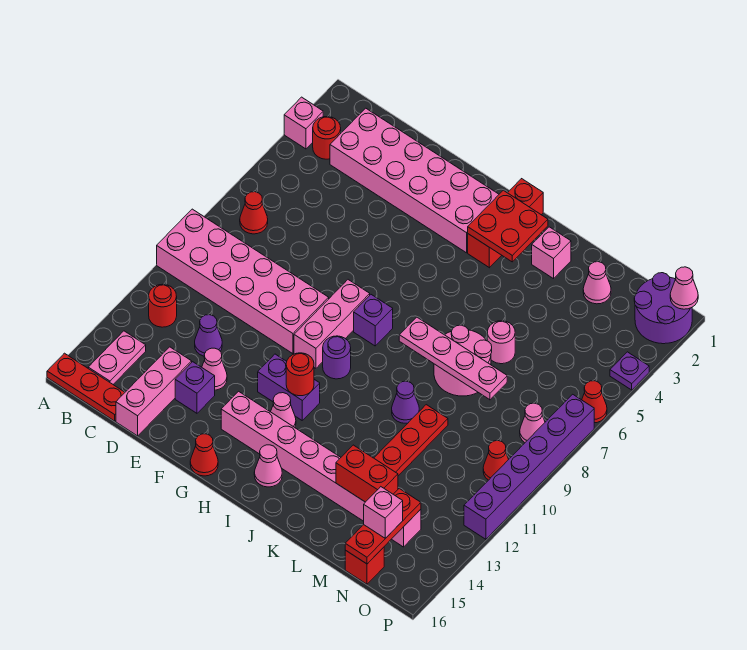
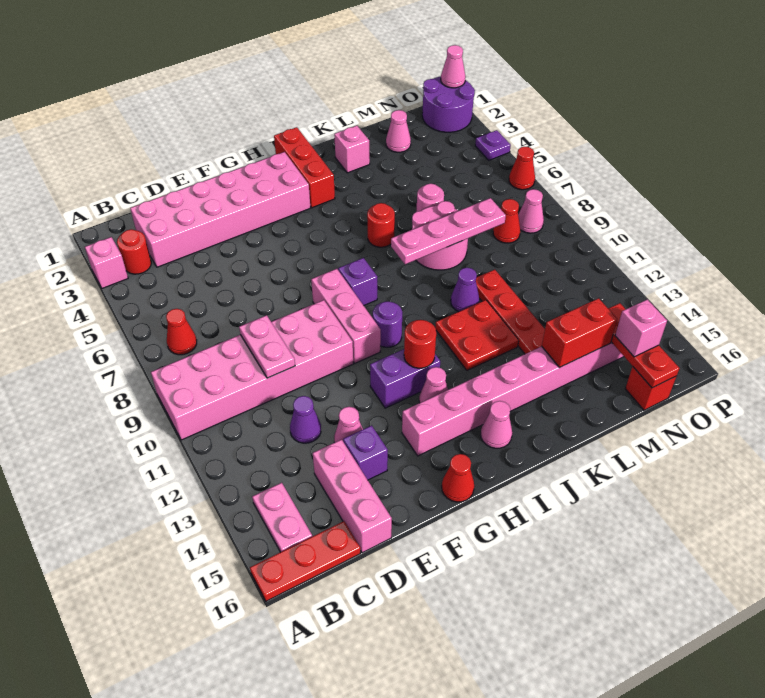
red 1x1 round brick [149,284,177,327] -> red 1x1 round brick moved to [367,203,395,247]
none -> pink 1x2 plate [239,315,295,378]
red 2x2 plate [468,190,548,262] -> red 2x2 plate moved to [435,300,519,370]
red 1x1 cone [483,441,509,480] -> red 1x1 cone moved to [493,199,520,243]
purple 1x6 brick [464,394,594,539] -> none

